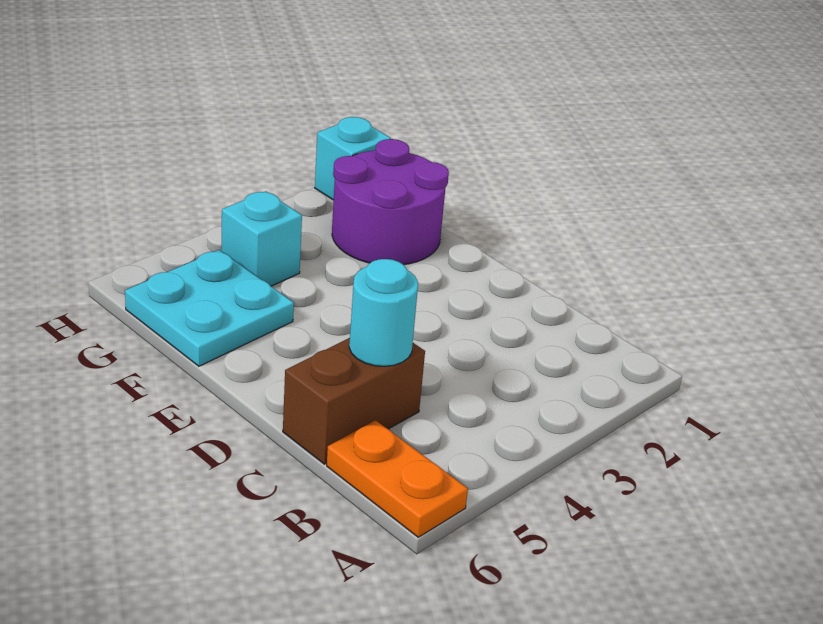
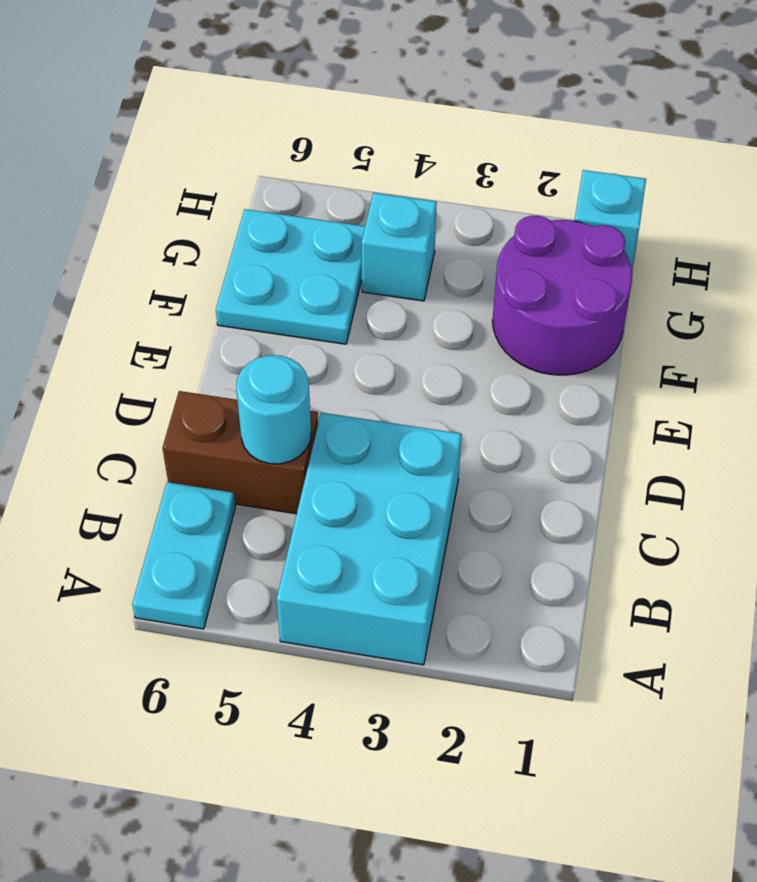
none -> cyan 2x3 brick [277,412,462,665]
orange 1x2 plate [327,420,468,537] -> cyan 1x2 plate [132,482,235,629]

